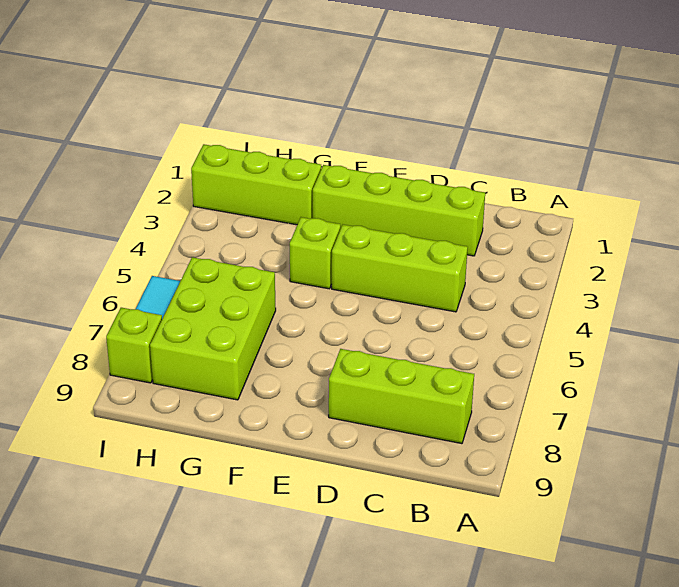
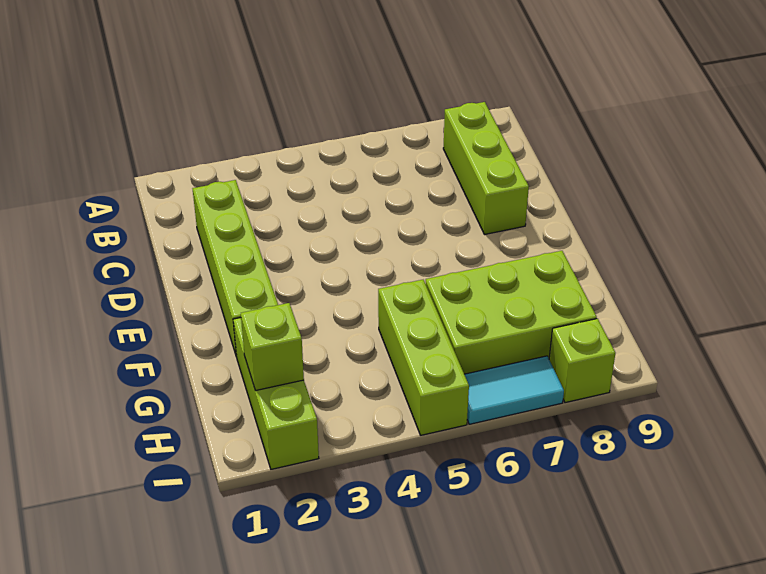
lime 1x3 brick [332,225,468,312] -> lime 1x3 brick moved to [378,280,469,435]
lime 1x1 brick [290,217,340,289] -> lime 1x1 brick moved to [241,303,304,391]

